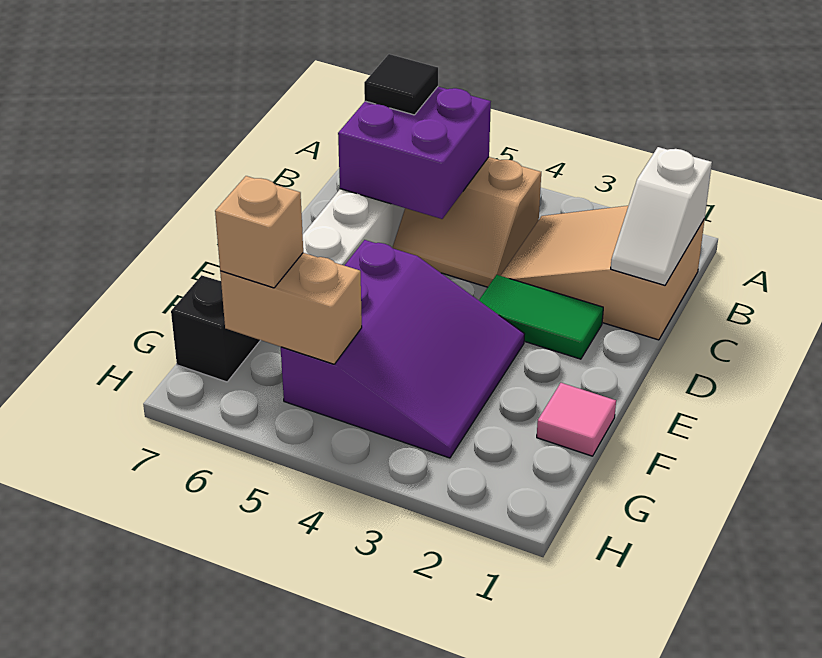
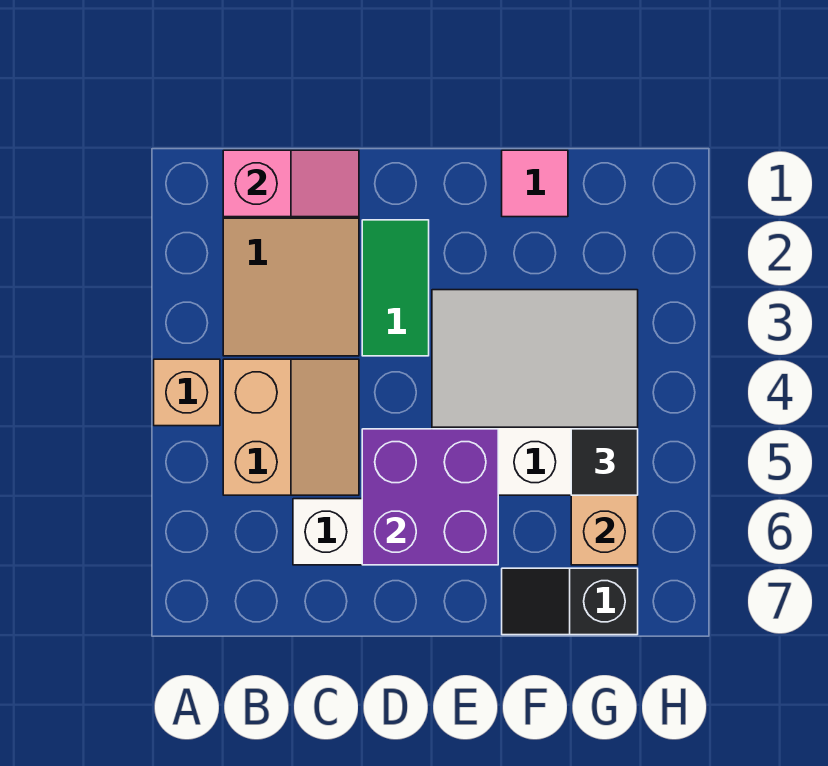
white 1x2 slope [611,147,712,285] -> pink 1x2 slope [223,150,359,217]
purple 2x2 brick [338,87,491,219] -> purple 2x2 brick moved to [362,429,498,565]
black 1x1 tile [364,54,438,115] -> black 1x1 tile moved to [571,429,638,495]
purple 3x3 slope [281,240,524,458] -> white 3x3 slope [432,290,638,495]
tan 1x1 brick [215,176,303,288] -> tan 1x1 brick moved to [154,359,220,426]

